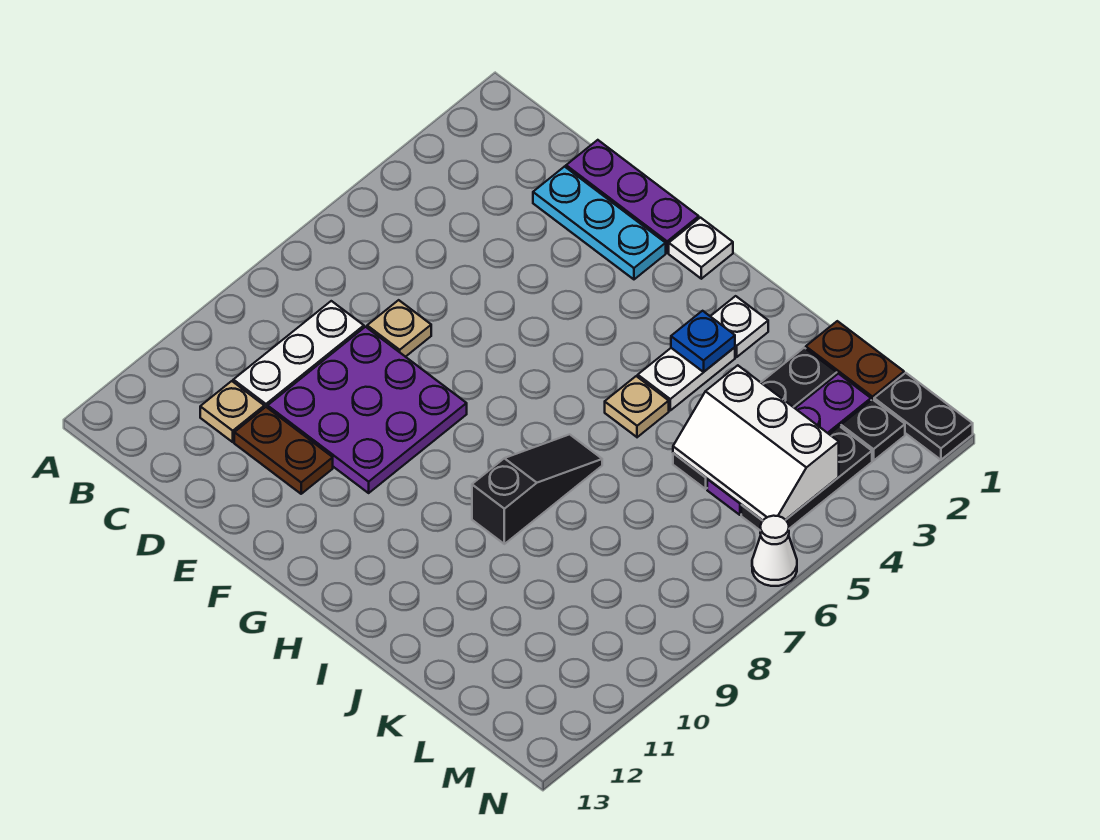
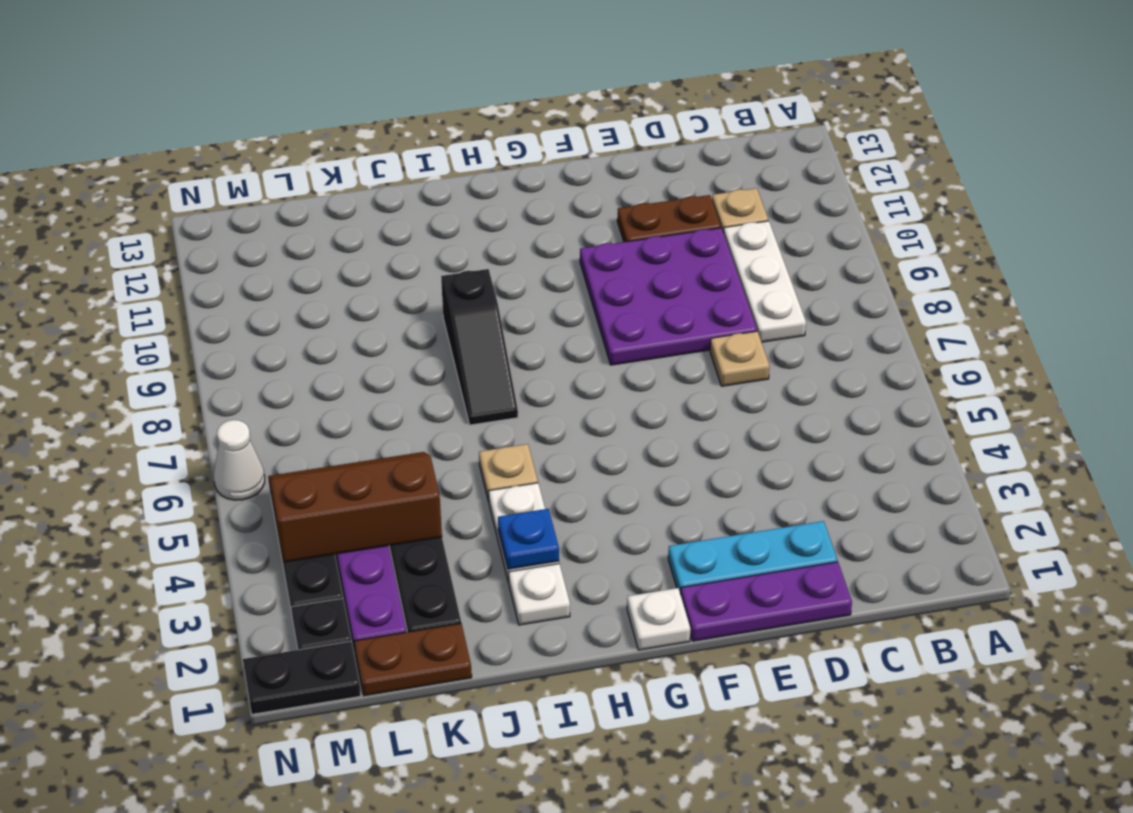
white 2x3 slope [673,365,839,521] -> brown 2x3 slope [268,452,442,562]

